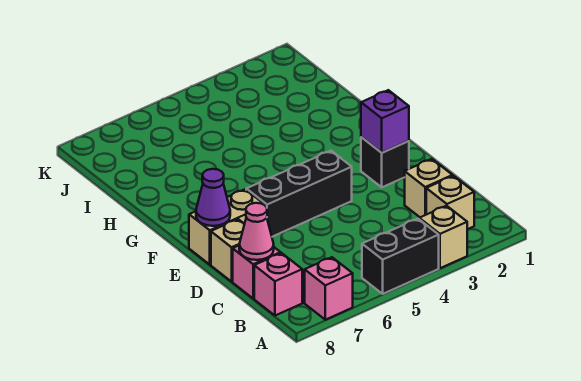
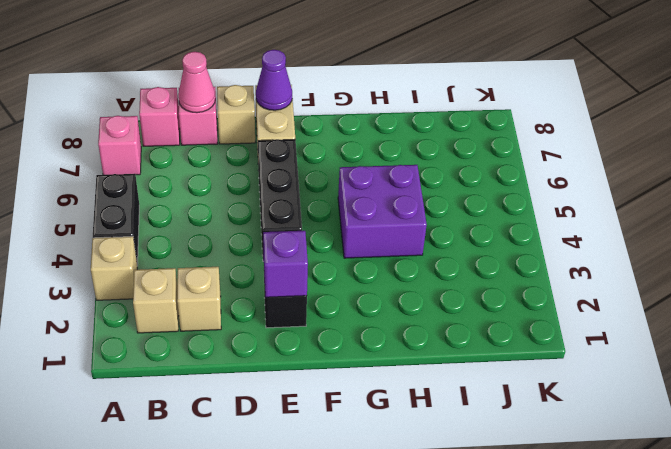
none -> purple 2x2 brick [338,165,427,258]

